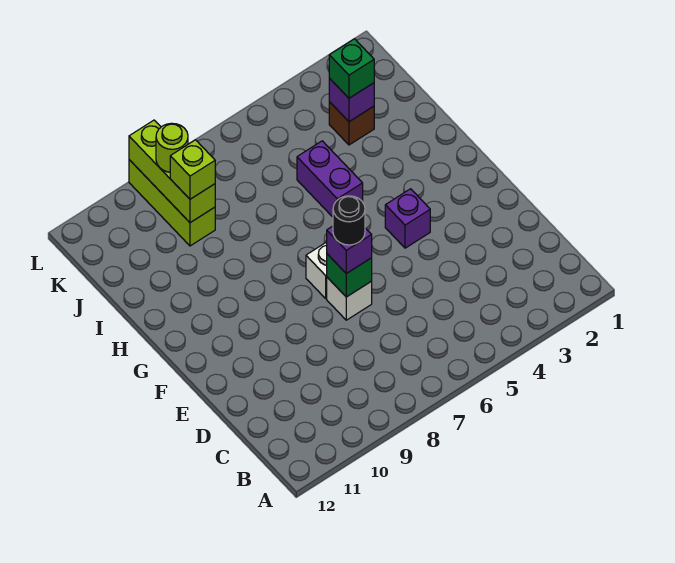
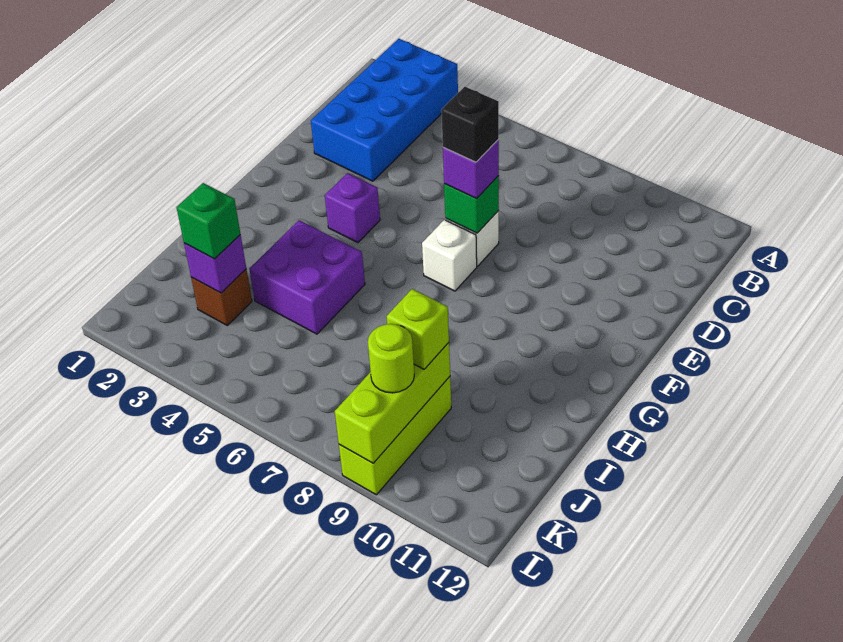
none -> blue 2x4 brick [311,39,458,181]
black 1x1 round brick [333,196,365,245] -> black 1x1 brick [441,87,499,162]
purple 1x2 brick [297,141,363,217] -> purple 2x2 brick [249,220,365,334]

